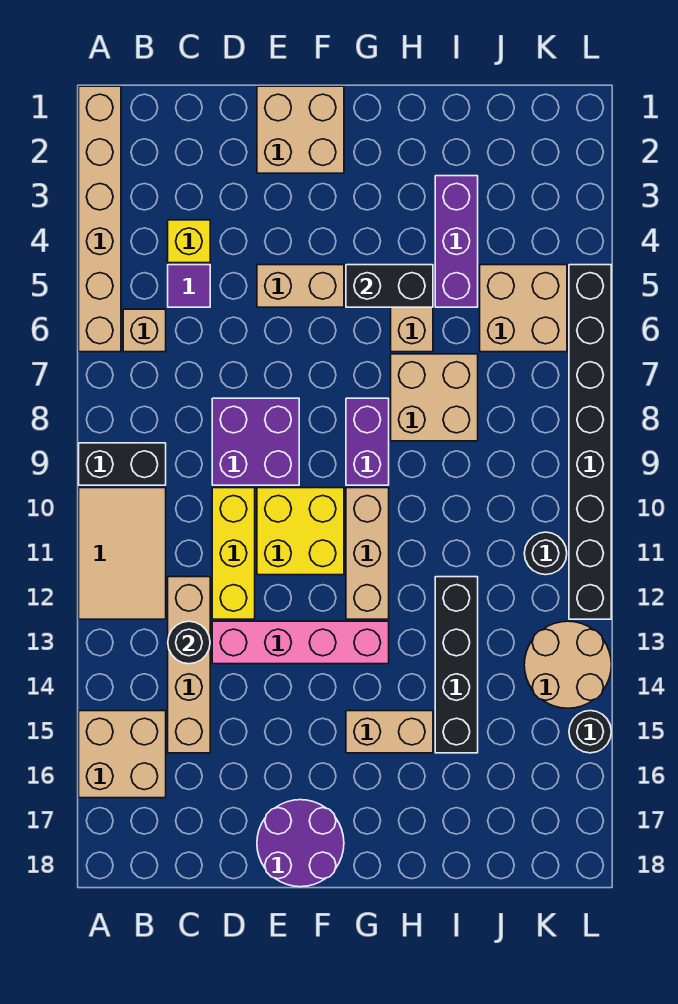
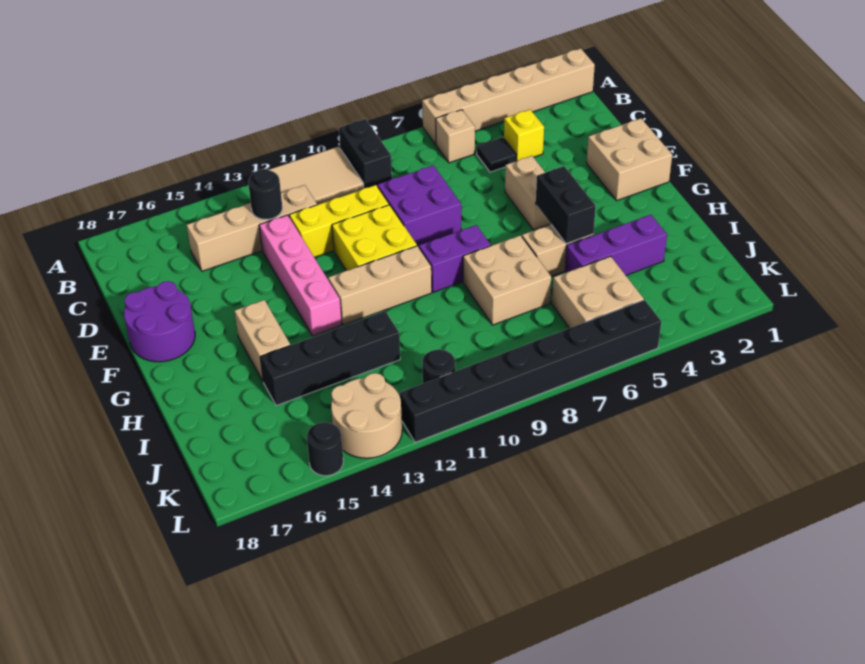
tan 2x2 brick [79,711,166,798] -> none
purple 1x1 tile [168,265,210,307] -> black 1x1 tile [477,137,516,172]

